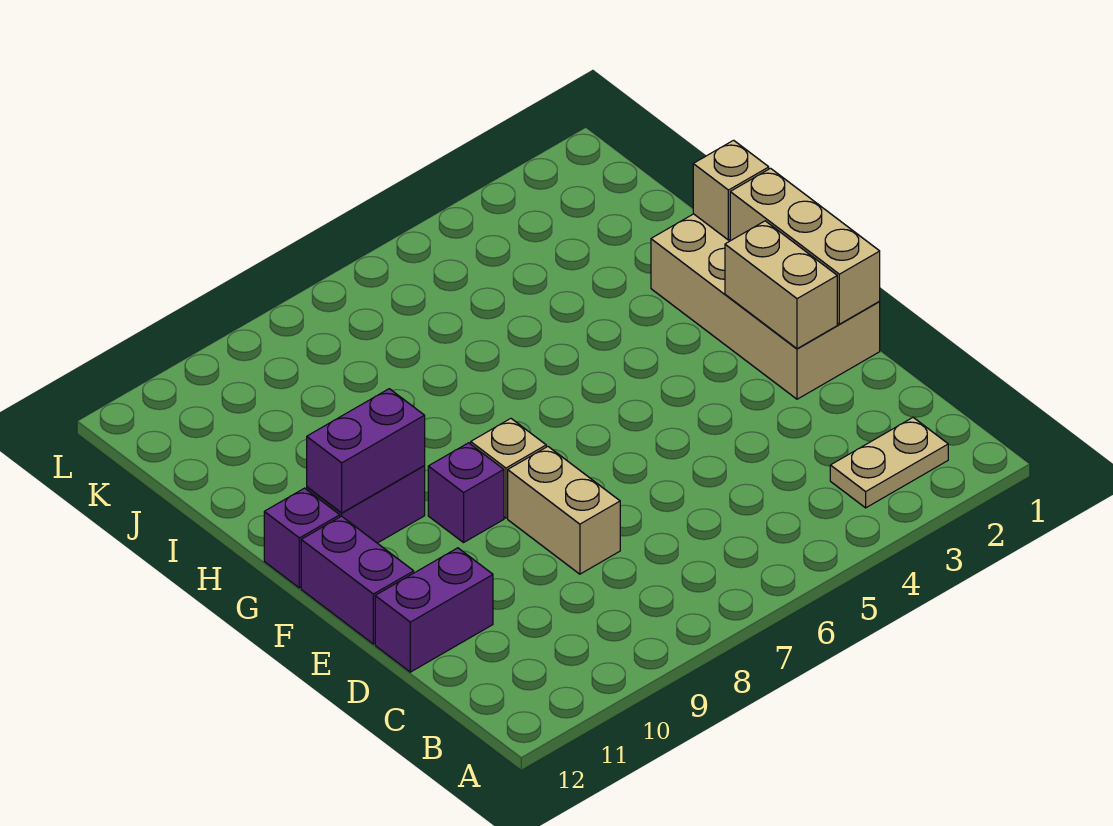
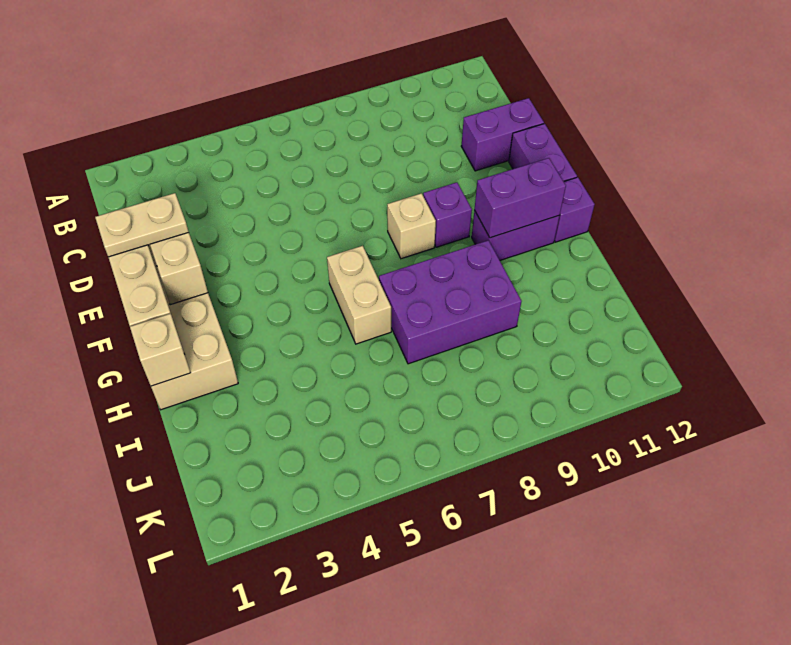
tan 1x2 plate [830,418,948,508] -> tan 1x2 plate moved to [95,193,189,257]
tan 1x2 brick [508,447,620,574] -> tan 1x2 brick moved to [327,246,391,344]
none -> purple 2x3 brick [379,240,522,364]

